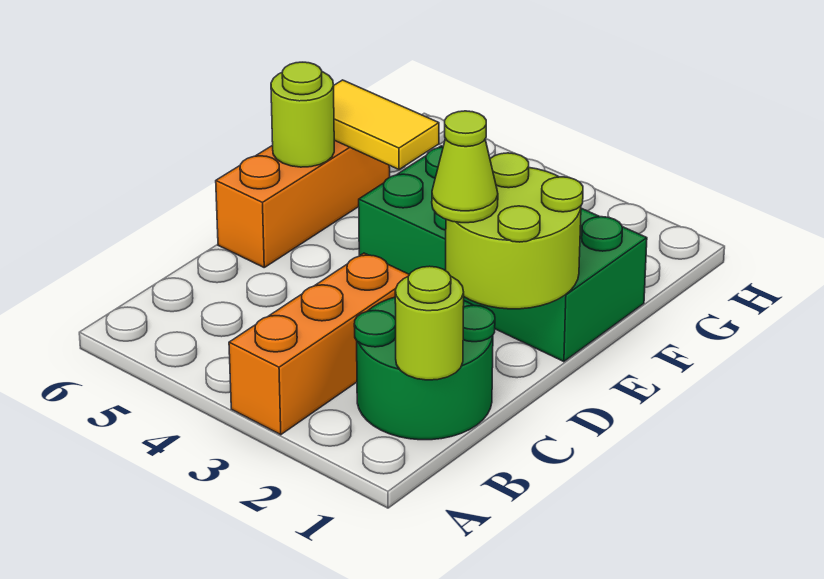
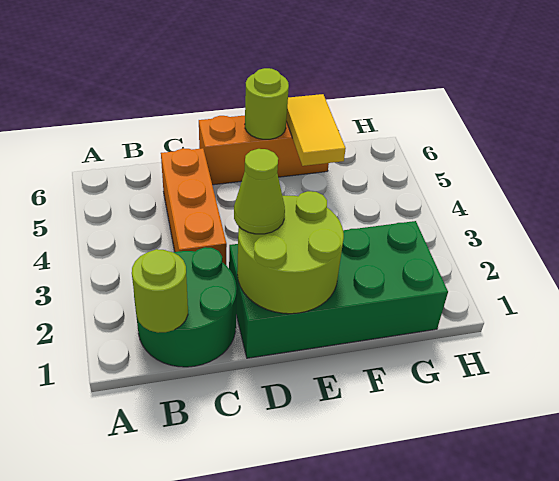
orange 1x3 brick [229,253,409,435] -> orange 1x3 brick turned to [161,148,227,265]
green 2x4 brick [359,146,647,362] -> green 2x4 brick turned to [229,221,448,358]

